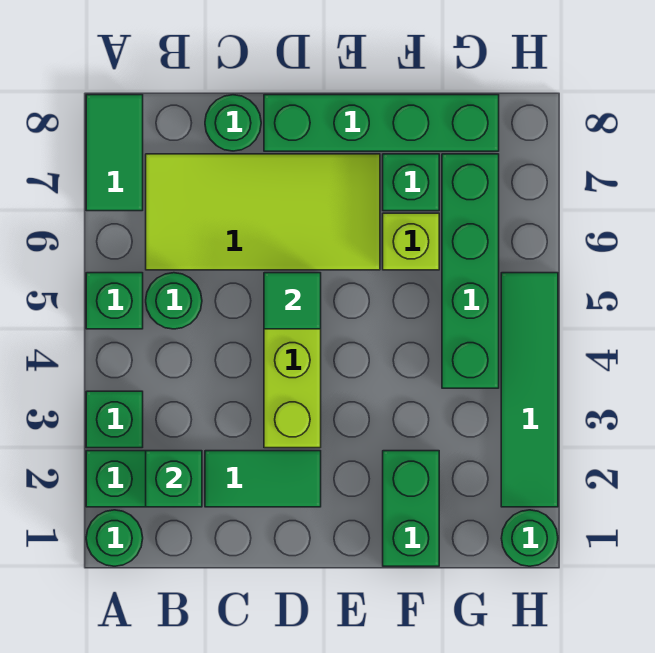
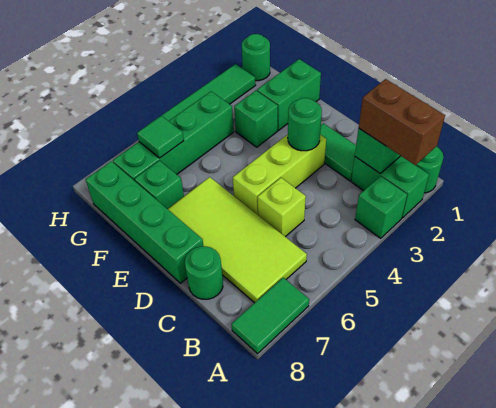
none -> brown 1x2 brick [359,79,445,165]
green 1x1 brick [86,273,143,329] -> green 1x1 brick moved to [234,91,278,147]
green 1x1 round brick [146,273,202,329] -> green 1x1 round brick moved to [288,98,322,151]
green 1x1 tile [264,273,321,329] -> green 1x1 tile moved to [137,116,184,158]
lime 1x1 brick [383,213,439,270] -> lime 1x1 brick moved to [258,178,306,237]

